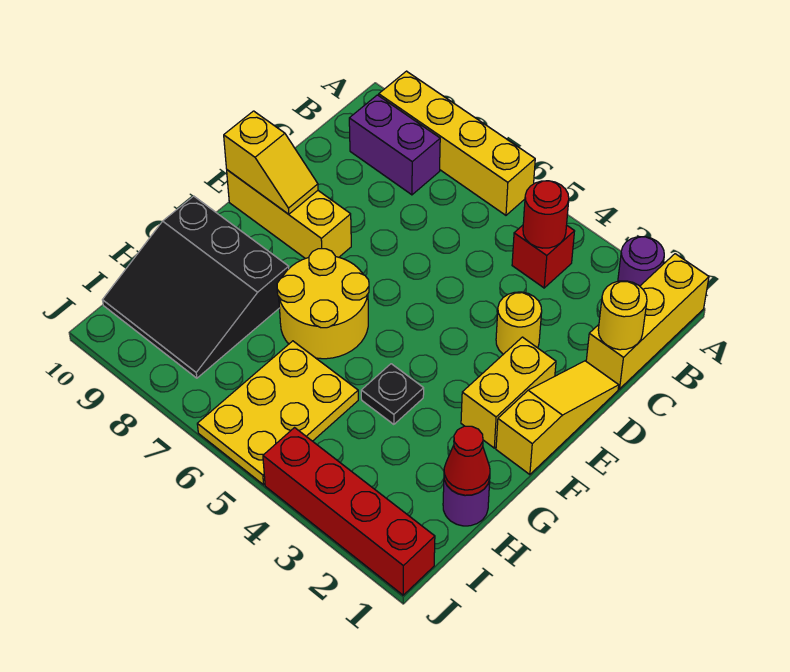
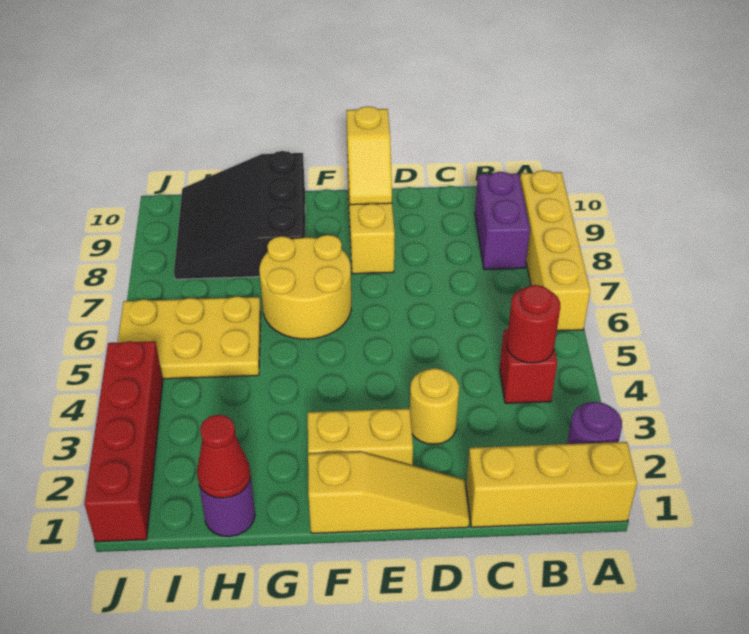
yellow 1x1 round brick [598,281,647,350] -> none
black 1x1 plate [361,364,424,424] -> none

